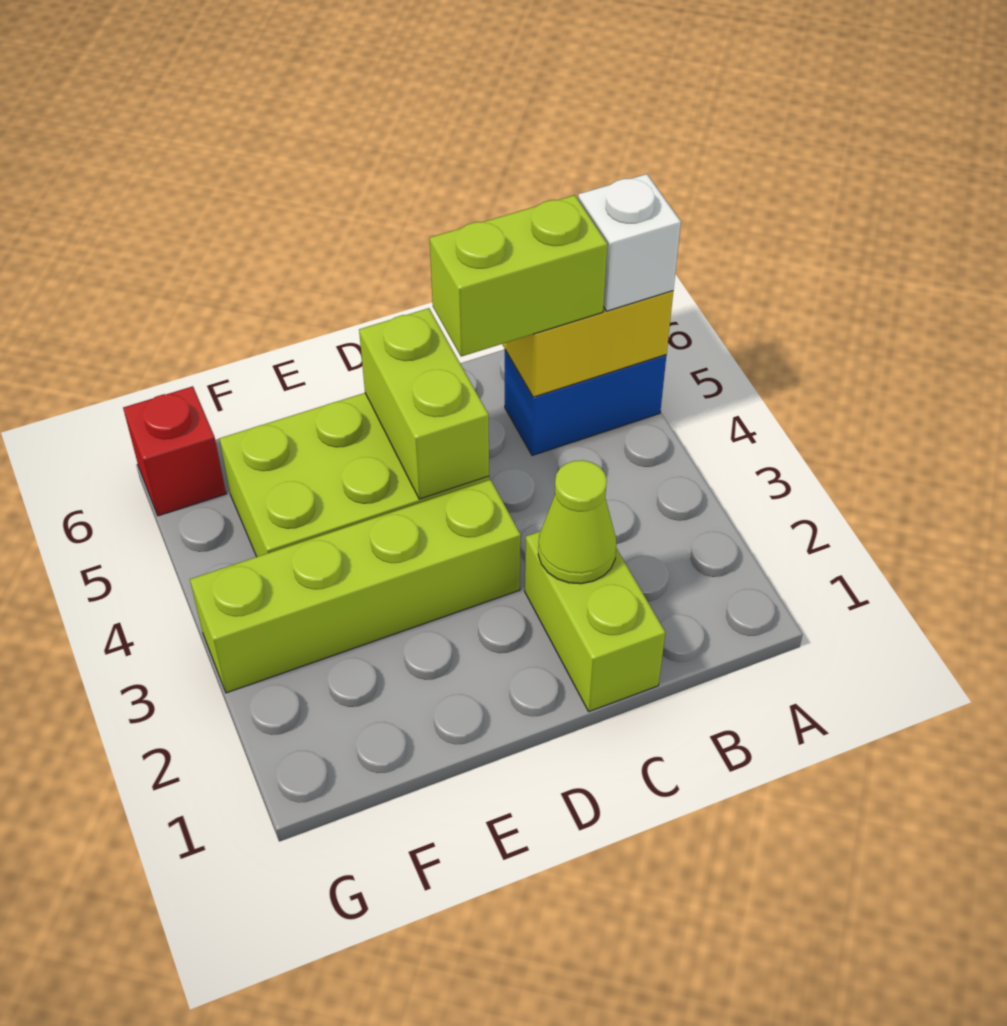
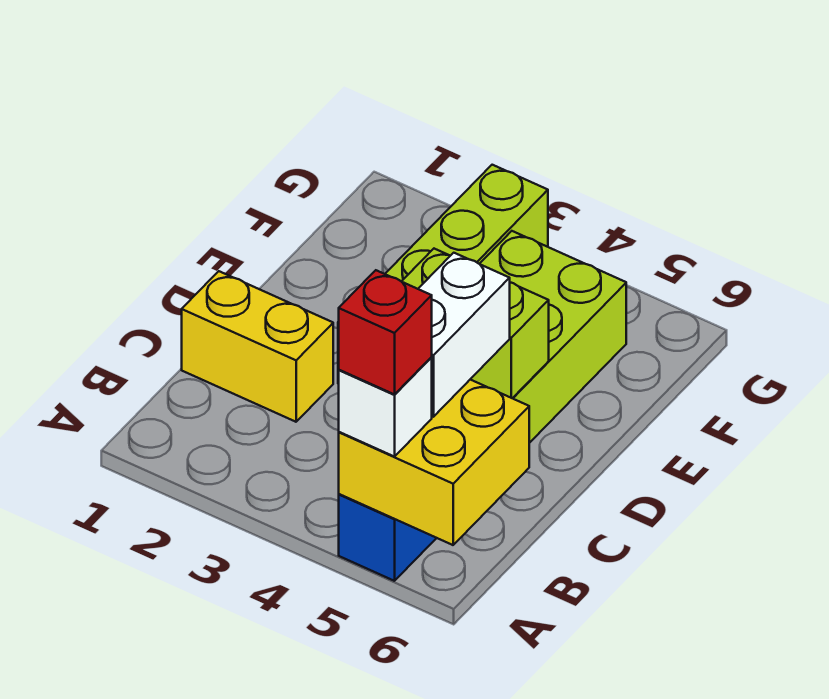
lime 1x2 brick [430,195,607,357] -> white 1x2 brick [418,253,510,417]
lime 1x2 brick [525,531,665,712] -> yellow 1x2 brick [182,271,333,422]
lime 1x1 cone [538,460,616,584] -> none
red 1x1 brick [123,386,226,516] -> red 1x1 brick moved to [339,270,432,394]

